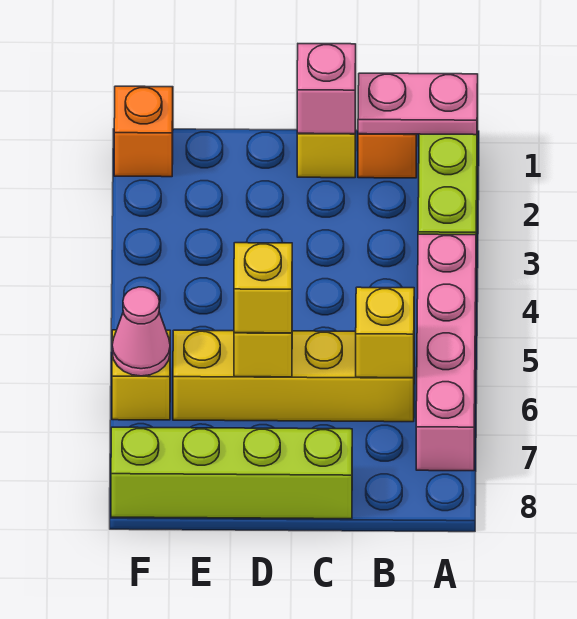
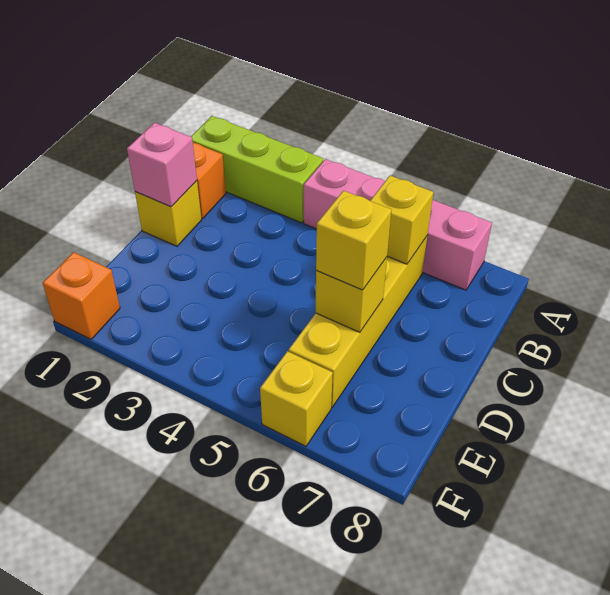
pink 1x2 plate [358,73,478,135] -> none
lime 1x4 brick [111,427,352,519] -> none
pink 1x1 cone [112,287,170,376] -> none

